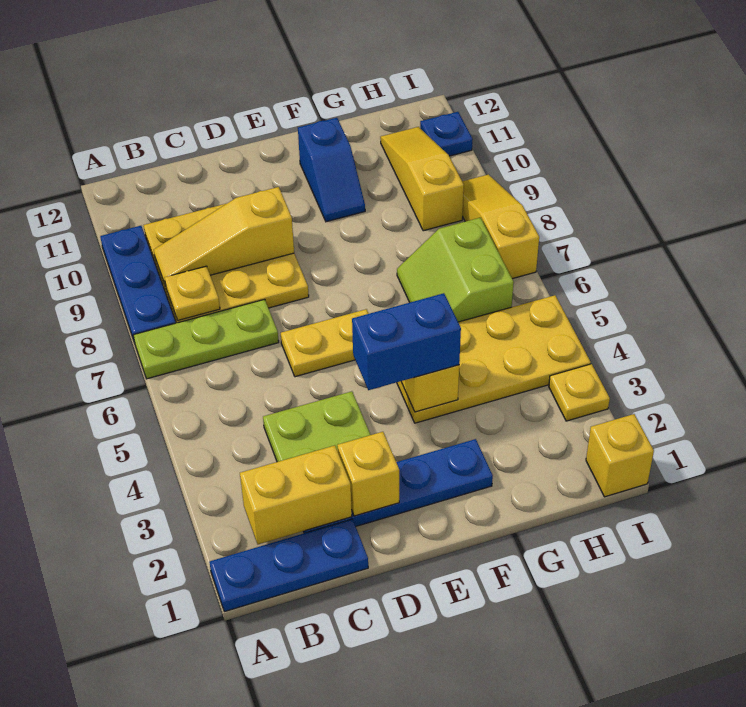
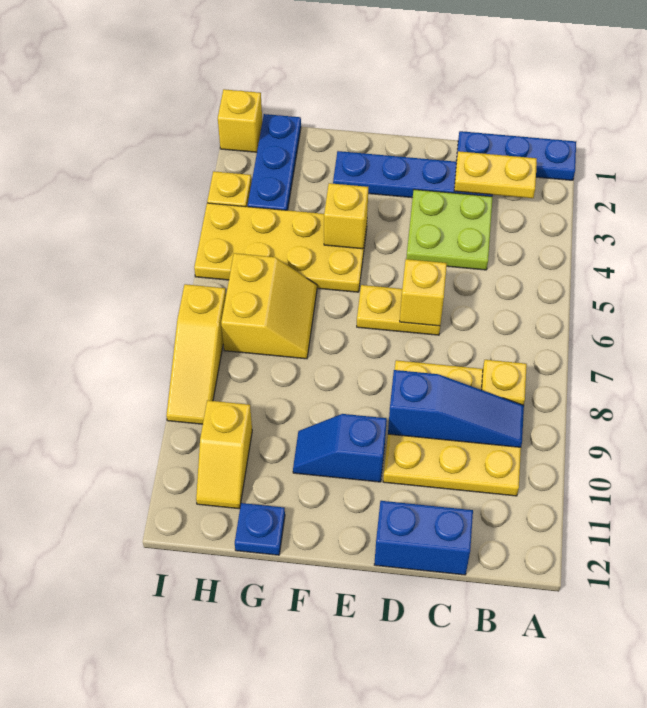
lime 1x3 plate [133,299,279,379] -> none
blue 1x3 plate [100,226,176,340] -> blue 1x3 plate moved to [248,114,301,210]
yellow 1x2 brick [240,445,352,544] -> yellow 1x2 plate [454,151,537,198]
yellow 1x3 slope [154,187,294,286] -> blue 1x3 slope [388,370,524,447]
yellow 1x1 brick [337,432,399,516] -> yellow 1x1 brick moved to [400,259,447,326]
blue 1x2 brick [352,293,461,390] -> blue 1x2 brick moved to [374,501,473,575]
blue 1x2 slope [298,118,365,222] -> blue 1x2 slope turned to [293,414,387,482]
lime 2x2 slope [397,218,514,322] -> yellow 2x2 slope [221,253,317,359]
yellow 1x3 slope [380,127,464,231] -> yellow 1x2 slope [196,400,252,509]
blue 1x1 plate [420,112,473,156] -> blue 1x1 plate moved to [235,503,285,555]

